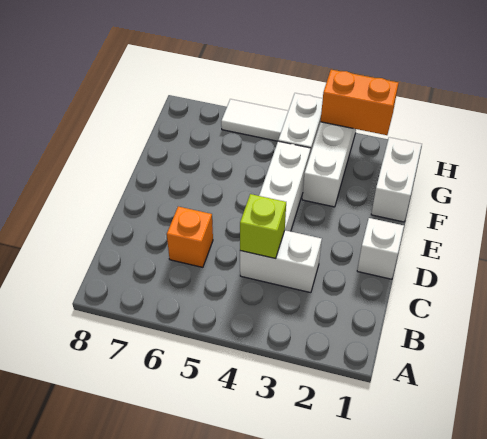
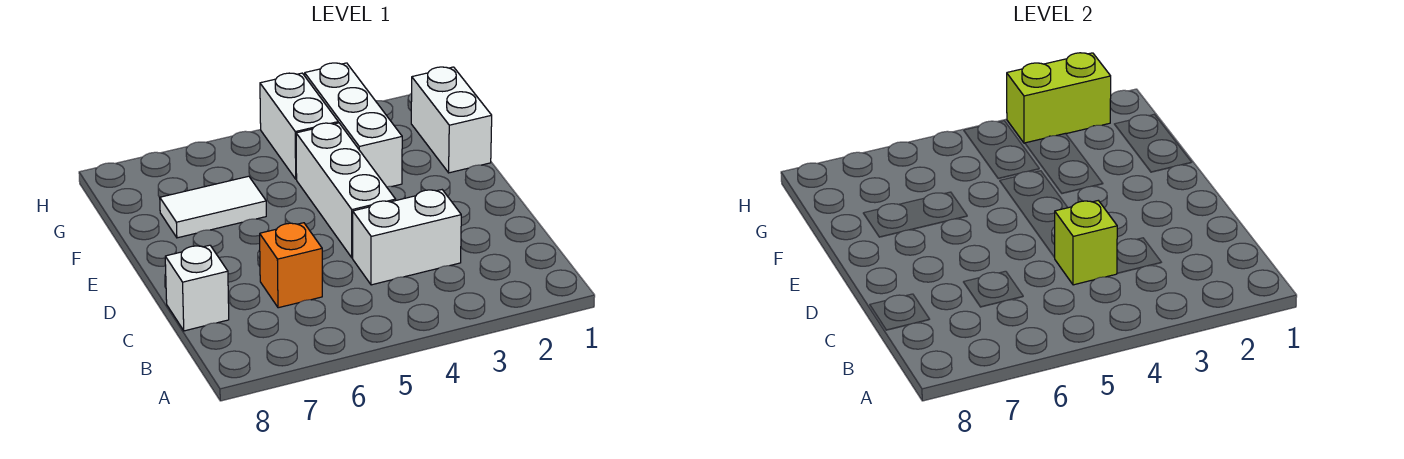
white 1x1 brick [357,218,404,279] -> white 1x1 brick moved to [165,245,229,331]
orange 1x2 brick [321,70,398,135] -> lime 1x2 brick [1007,53,1111,143]
white 1x2 tile [221,99,288,141] -> white 1x2 tile moved to [160,176,266,238]

